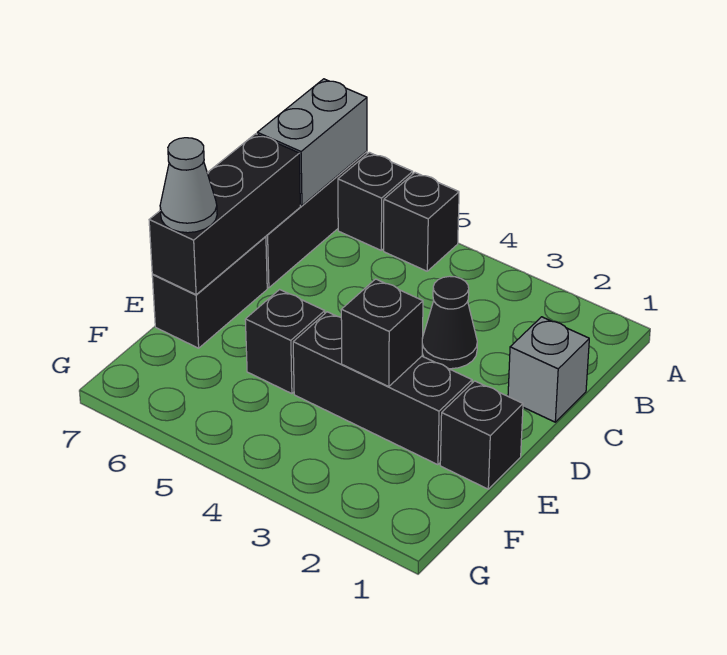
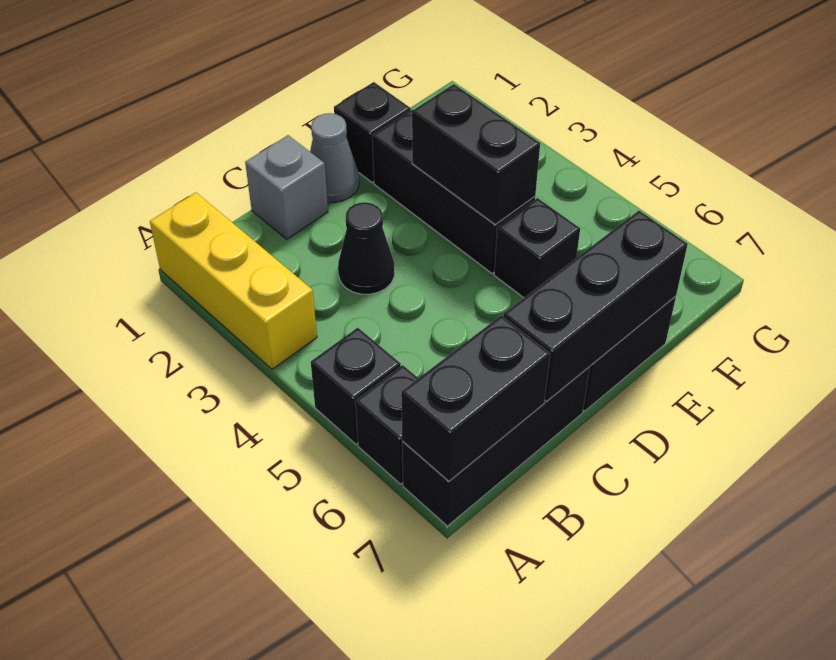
none -> yellow 1x3 brick [150,193,317,369]
grey 1x2 brick [257,79,367,205] -> black 1x2 brick [401,315,550,481]
black 1x1 brick [341,279,423,387] -> black 1x2 brick [412,84,540,225]
grey 1x1 cone [160,138,217,233] -> grey 1x1 cone moved to [310,113,359,202]

